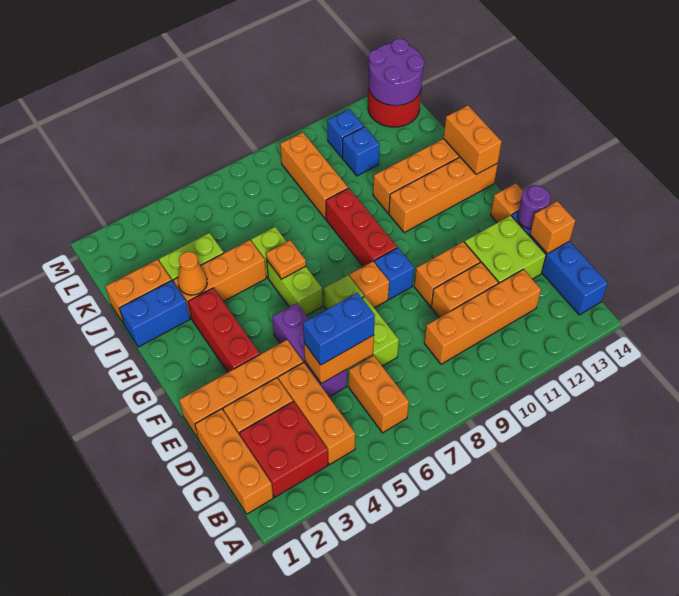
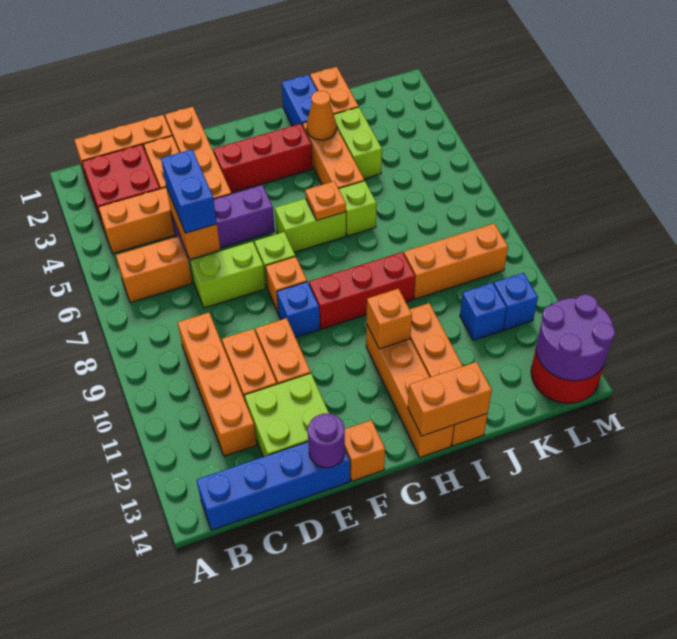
orange 1x1 brick [530,201,575,254] -> orange 1x1 brick moved to [366,289,412,349]

